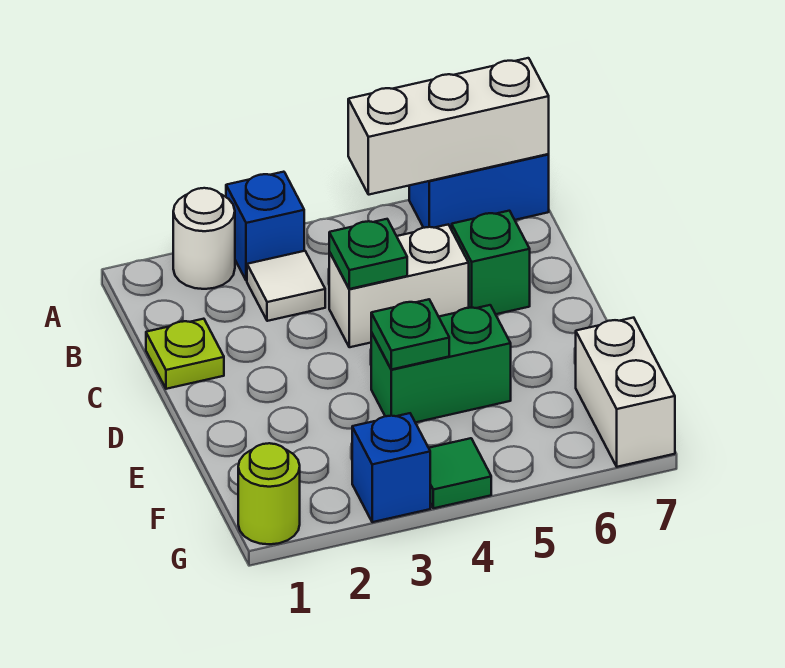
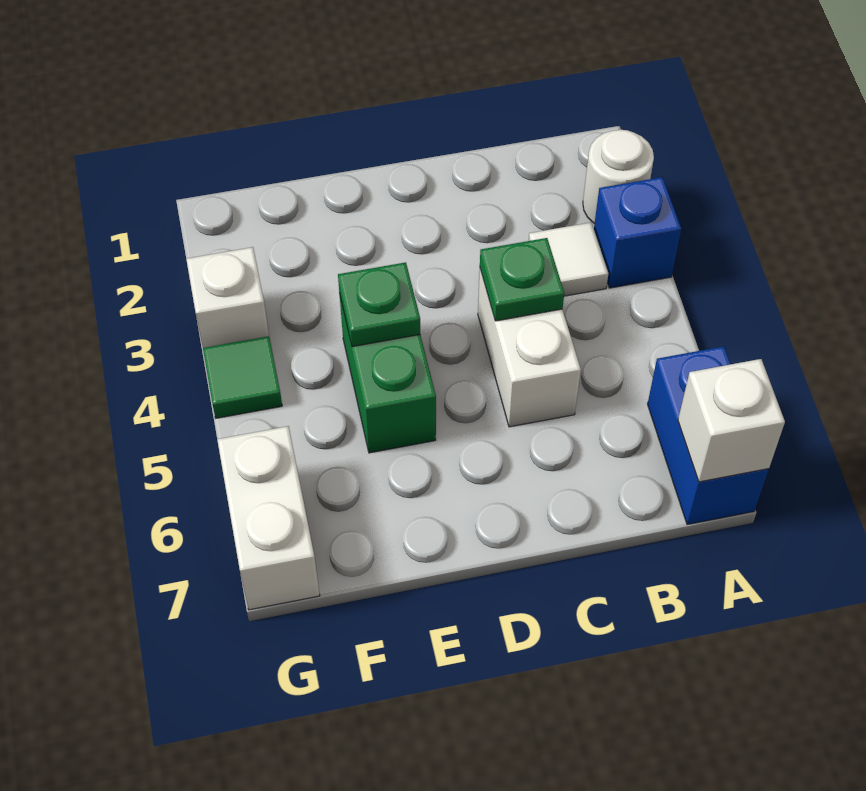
white 1x3 brick [348,58,549,195] -> white 1x1 brick [678,359,785,482]
lime 1x1 plate [146,319,224,389] -> none
green 1x1 brick [452,211,530,314] -> none
white 1x2 brick [576,318,675,467] -> white 1x2 brick turned to [217,426,320,610]
lime 1x1 round brick [238,443,300,544] -> none
blue 1x1 brick [352,413,430,522] -> white 1x1 brick [186,247,269,348]

